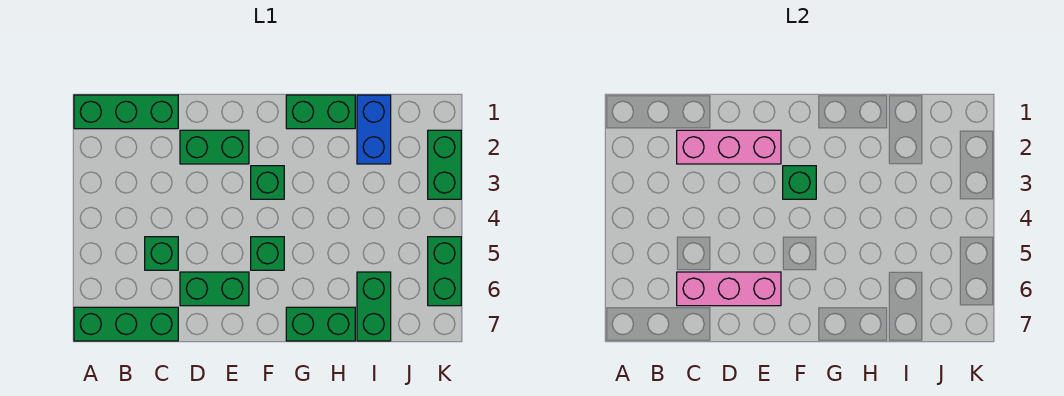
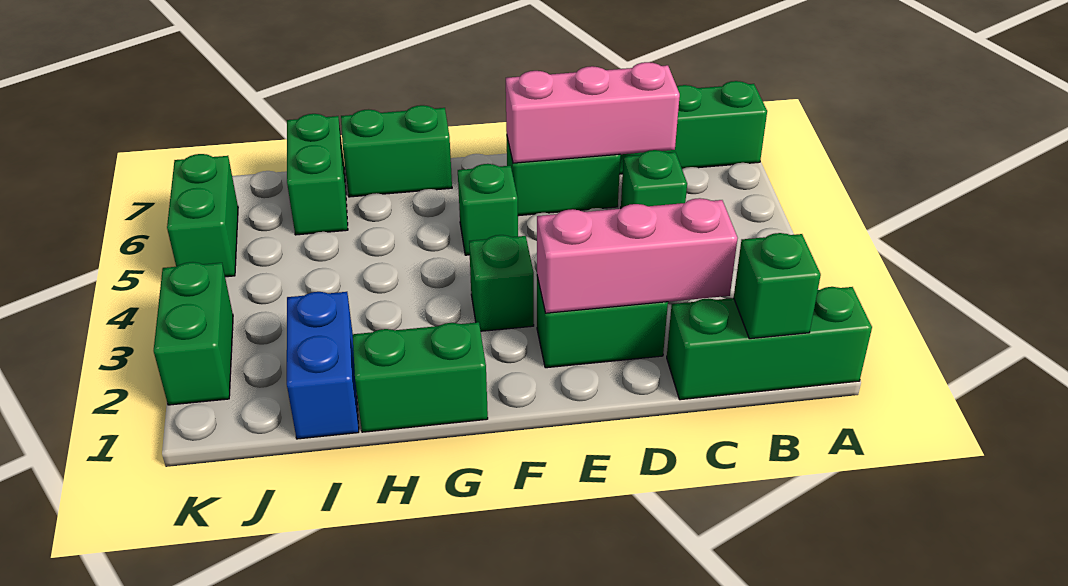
green 1x1 brick [783,166,816,199] -> green 1x1 brick moved to [734,233,821,339]

